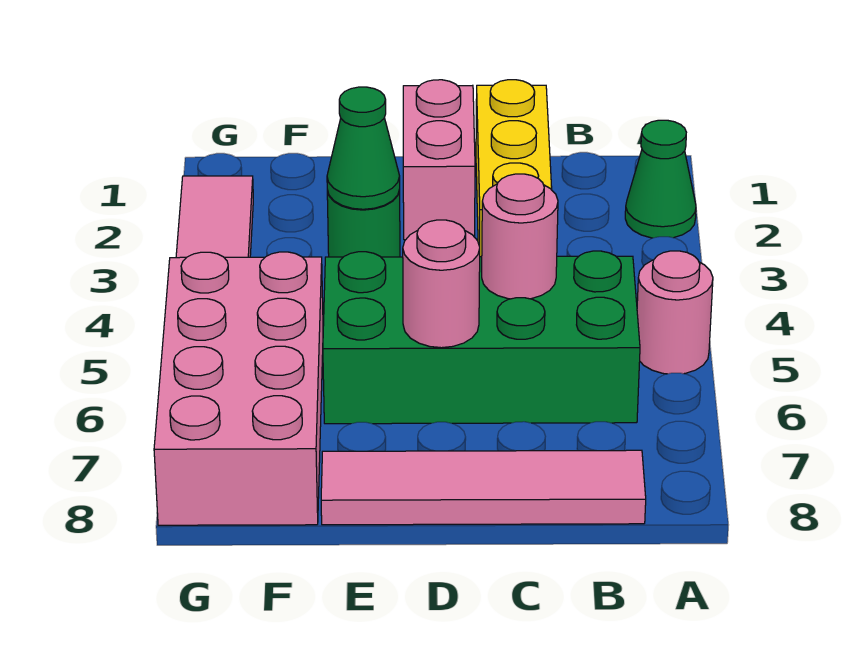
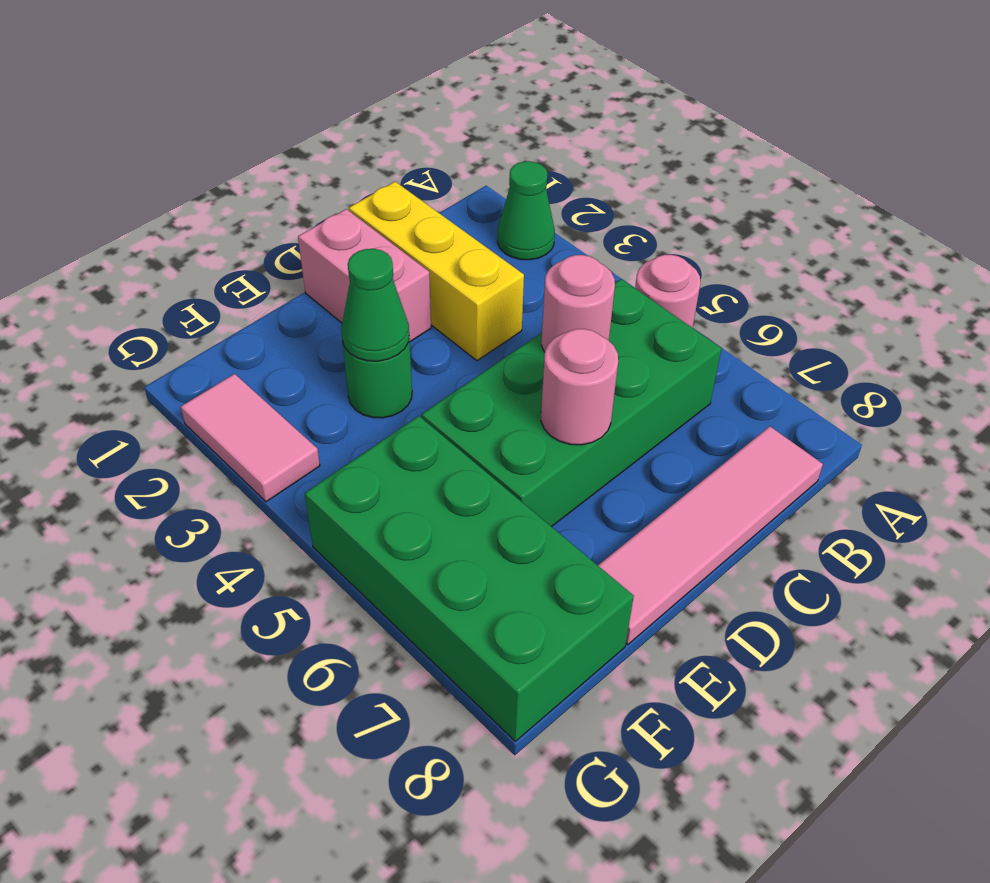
pink 2x4 brick [154,252,323,525] -> green 2x4 brick [305,416,634,741]

